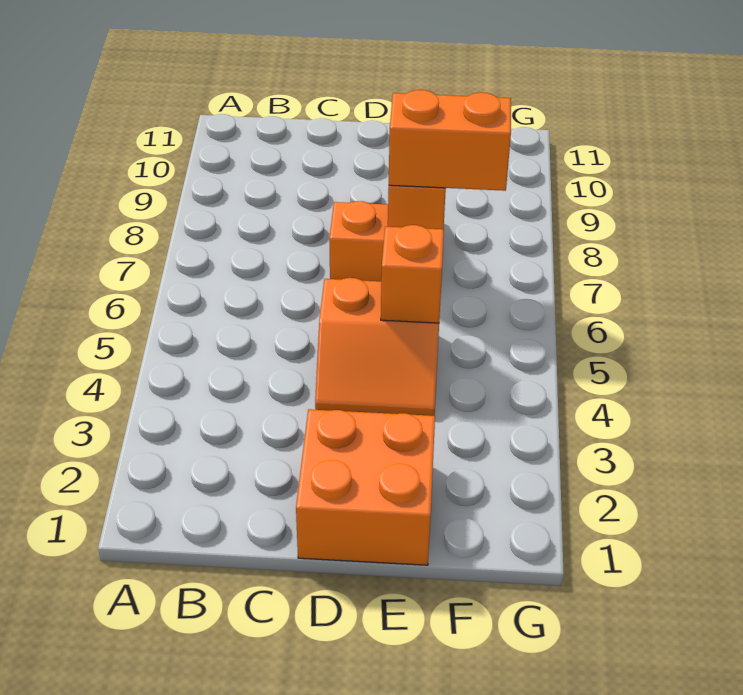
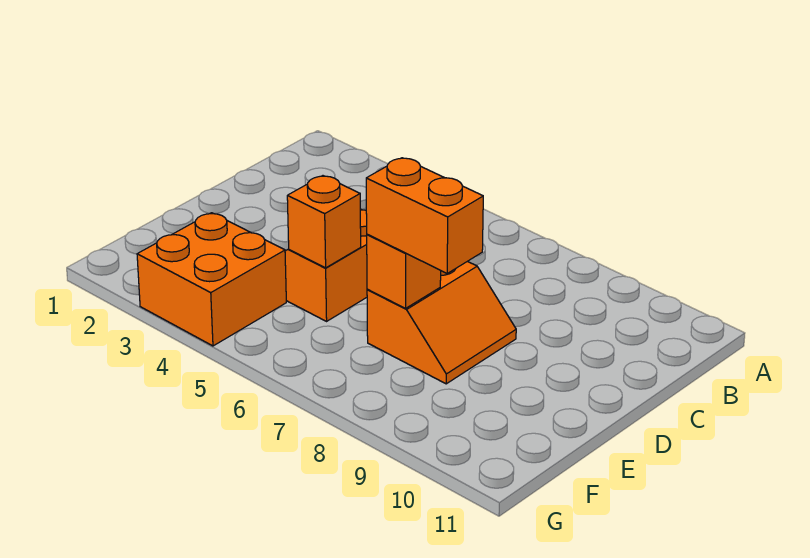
orange 2x2 brick [296,409,435,565] -> orange 2x2 brick moved to [137,213,286,346]
orange 1x2 brick [389,90,511,191] -> orange 1x2 brick turned to [366,158,483,273]

